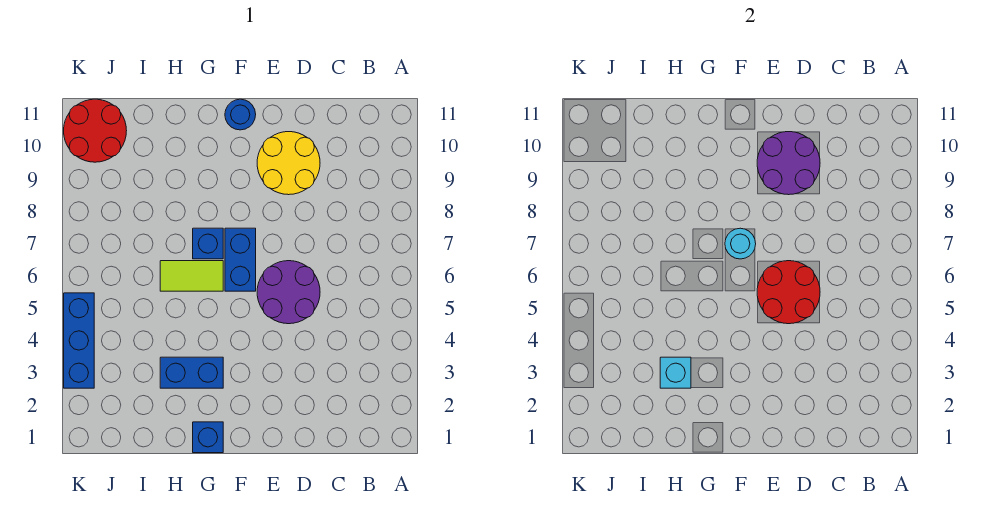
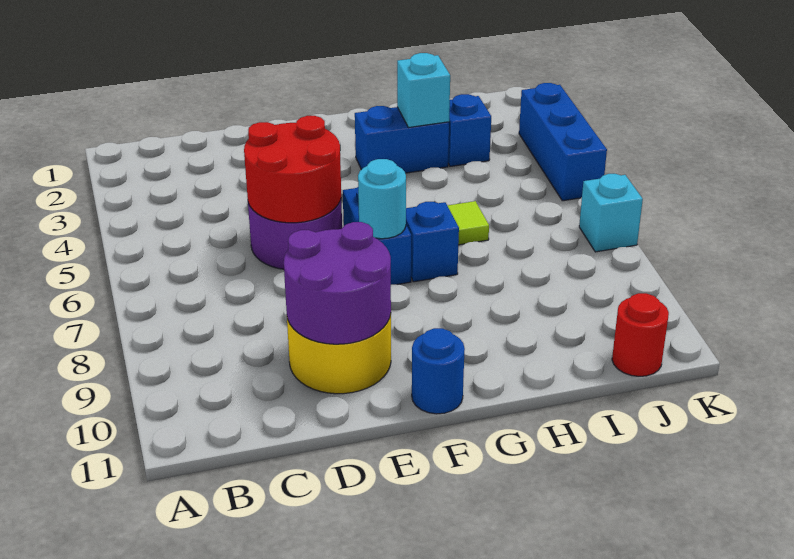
blue 1x1 brick [193,422,223,453] -> blue 1x1 brick moved to [448,94,491,166]
red 2x2 round brick [64,99,127,162] -> red 1x1 round brick [612,293,669,376]
none -> cyan 1x1 brick [579,174,643,252]

